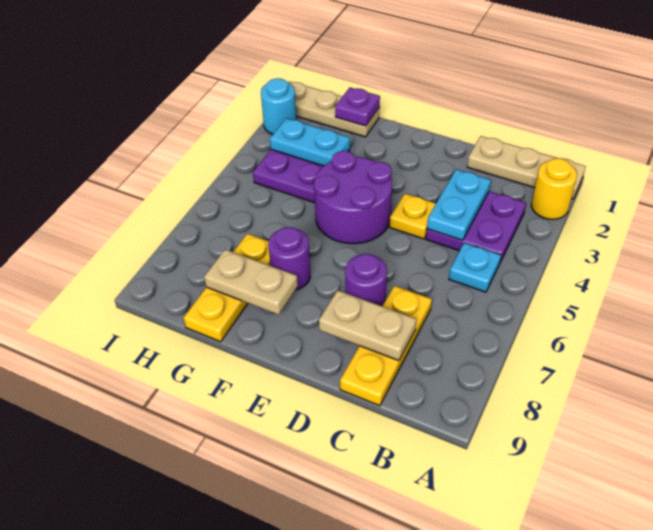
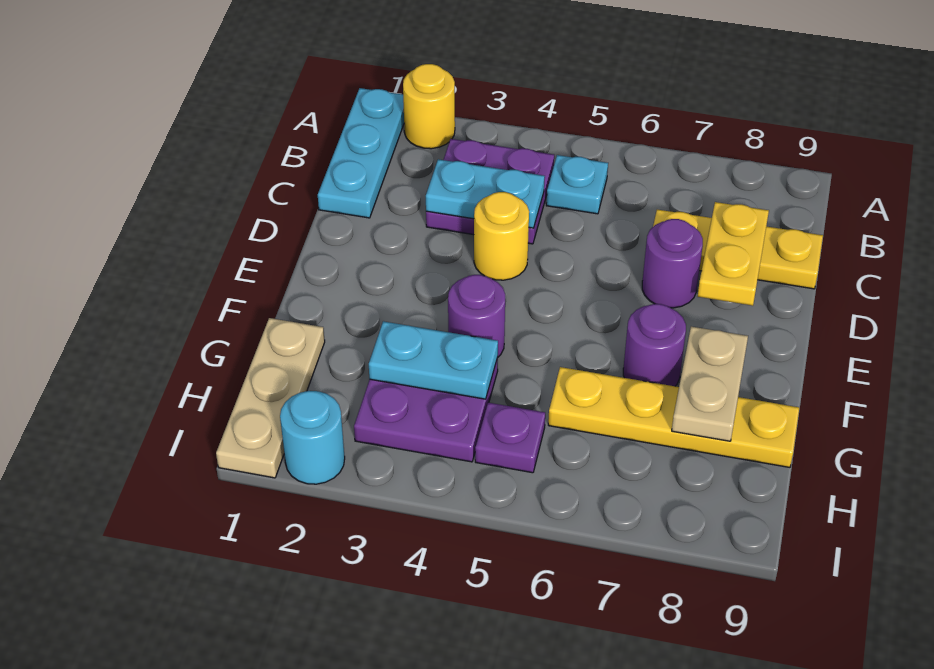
tan 1x3 plate [467,136,586,199] -> cyan 1x3 plate [318,88,404,218]
tan 1x2 plate [319,290,416,361] -> yellow 1x2 plate [698,202,769,306]
yellow 1x1 plate [390,194,436,239] -> yellow 1x1 round brick [474,192,529,280]
purple 2x2 round brick [314,151,392,244] -> purple 1x1 round brick [448,275,505,357]
purple 1x1 plate [335,88,380,126] -> purple 1x1 plate moved to [475,403,545,473]
cyan 1x2 plate [270,118,350,166] -> cyan 1x2 plate turned to [369,321,498,399]
yellow 1x3 plate [184,234,271,342] -> yellow 1x4 plate [548,367,799,467]

